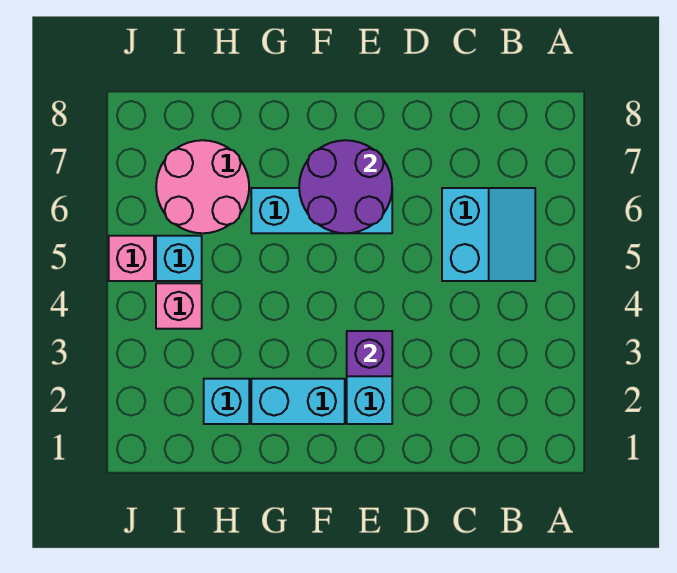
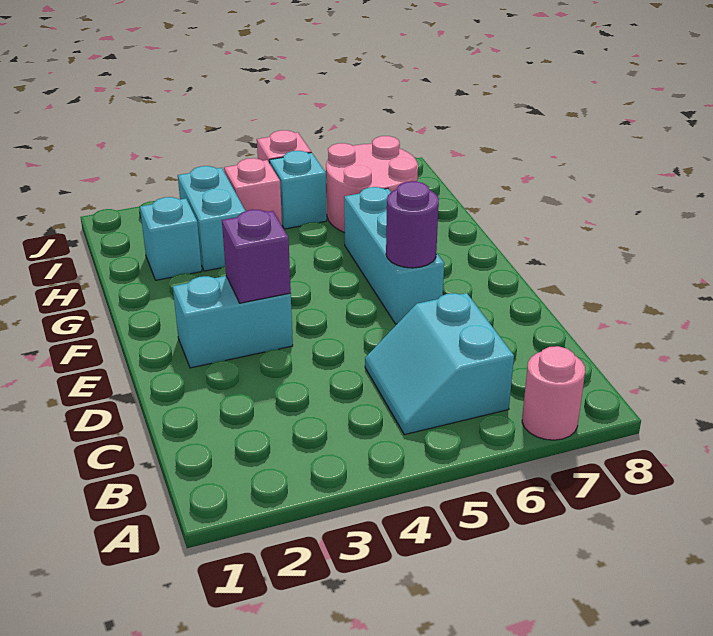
none -> pink 1x1 round brick [522,346,585,440]
cyan 2x2 slope [442,188,535,281] -> cyan 2x2 slope turned to [365,293,514,435]
purple 2x2 round brick [299,140,392,233] -> purple 1x1 round brick [386,181,439,268]
cyan 1x2 brick [251,379,345,424] -> cyan 1x2 brick moved to [178,166,245,271]

